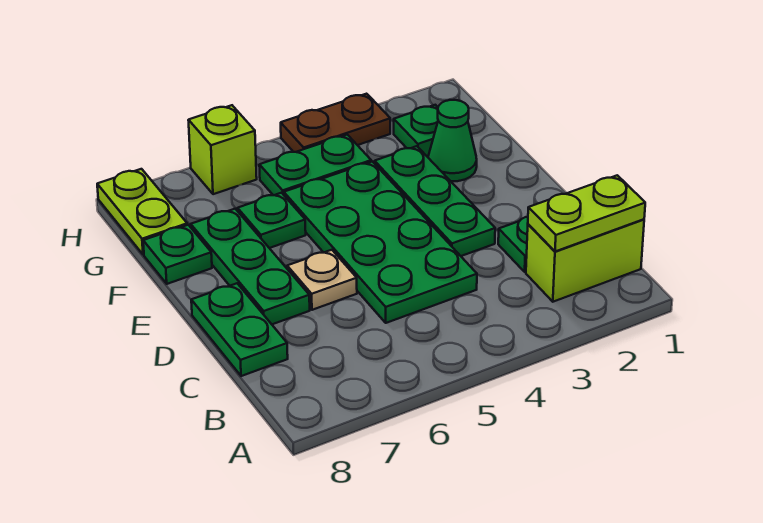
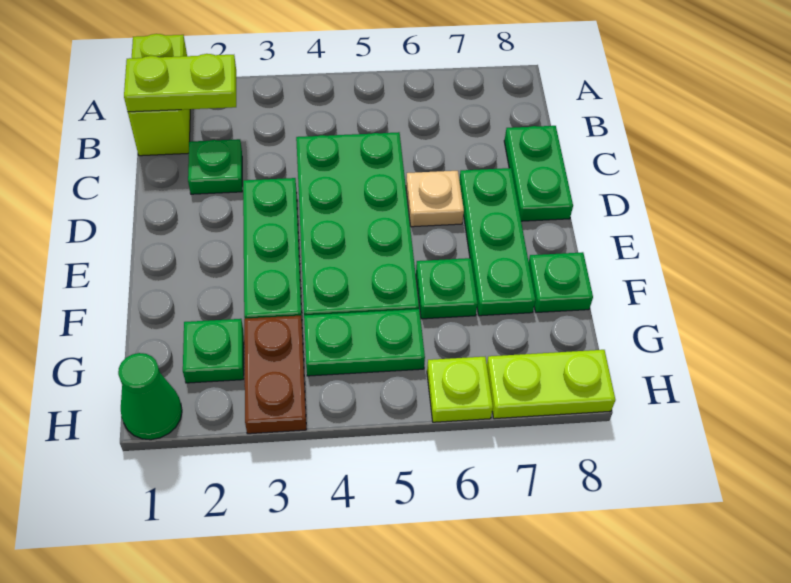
lime 1x2 brick [526,219,644,302] -> lime 1x2 brick turned to [128,34,190,156]
green 1x1 cone [428,100,477,181] -> green 1x1 cone moved to [118,353,182,440]
lime 1x2 plate [97,169,187,255] -> lime 1x2 plate turned to [487,350,615,419]
brown 1x2 plate [281,94,390,152] -> brown 1x2 plate turned to [244,316,306,434]
lime 1x1 brick [188,105,257,194] -> lime 1x1 plate [427,357,493,422]

